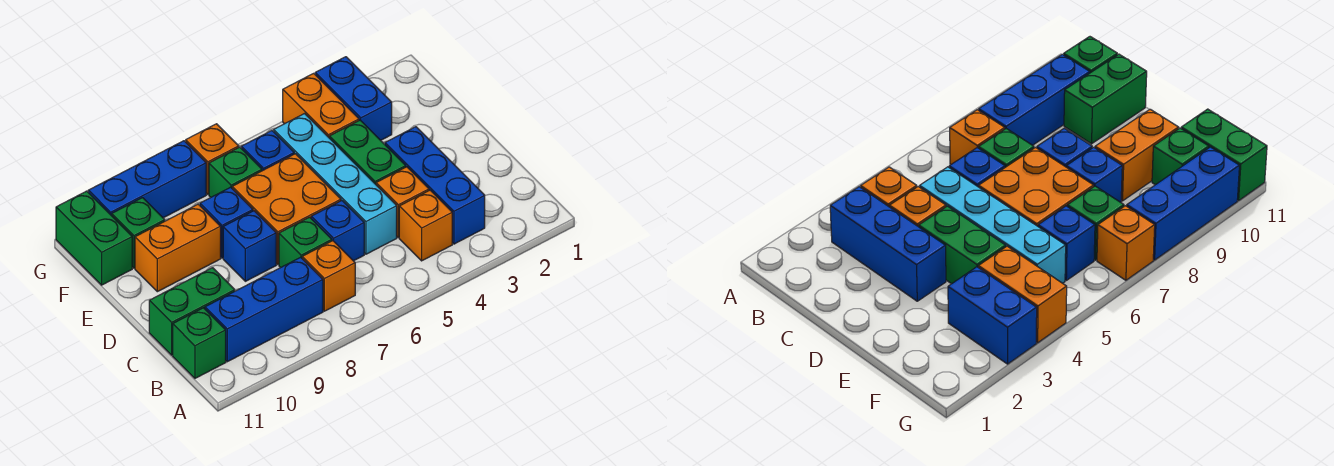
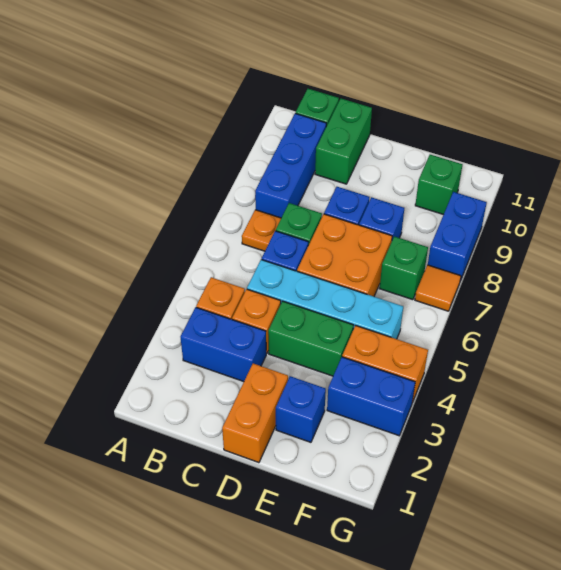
blue 1x3 brick [385,127,485,244] -> blue 1x2 brick [181,307,266,382]
orange 1x1 brick [302,241,355,311] -> orange 1x1 plate [242,210,281,251]
orange 1x2 brick [135,204,221,292] -> orange 1x2 brick moved to [222,364,288,463]
blue 1x1 brick [241,131,294,171] -> blue 1x1 brick moved to [276,376,326,442]
green 1x2 brick [56,191,132,285] -> none
orange 1x1 brick [186,124,239,194] -> orange 1x1 tile [415,265,461,311]
blue 1x3 brick [88,141,206,218] -> blue 1x2 brick [428,192,487,281]

